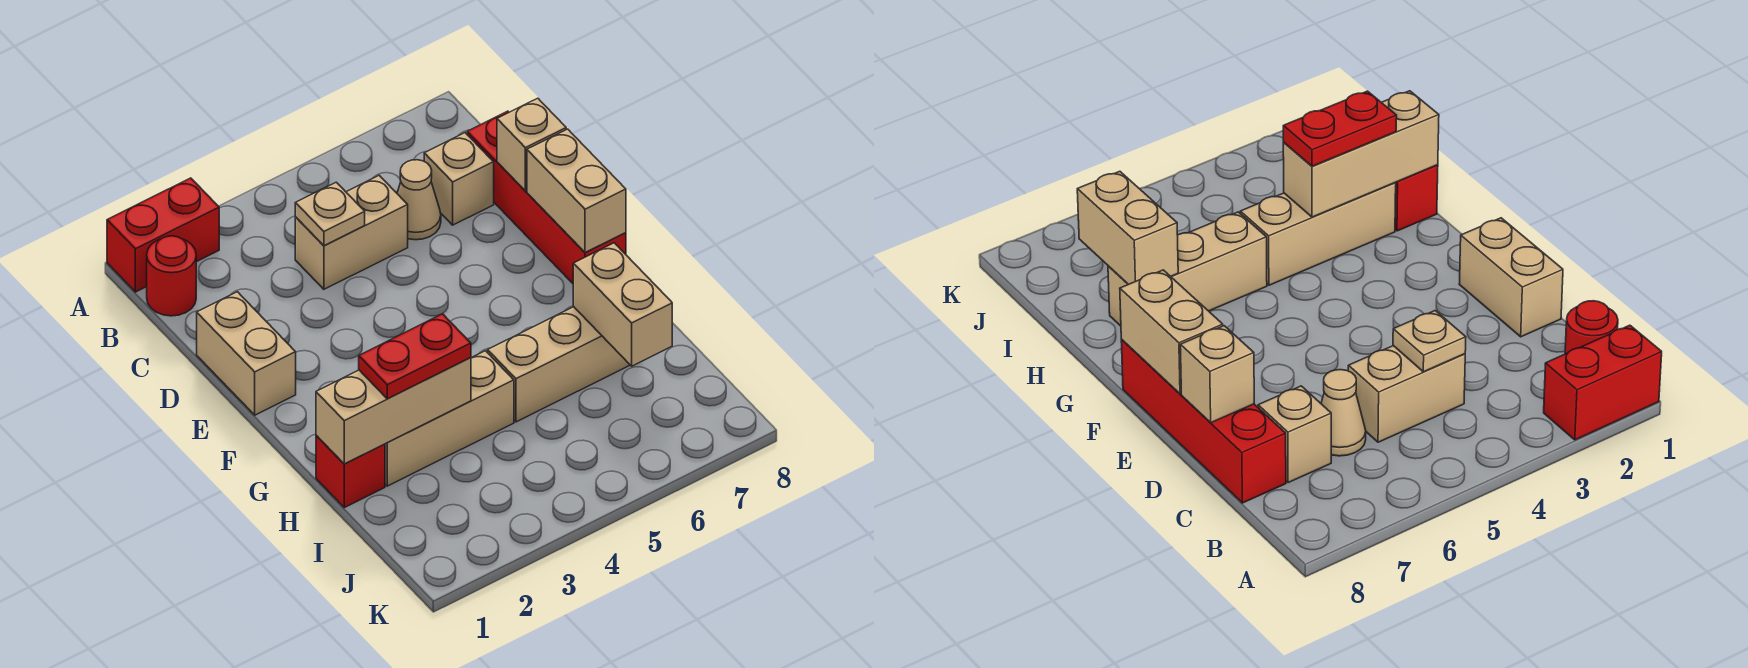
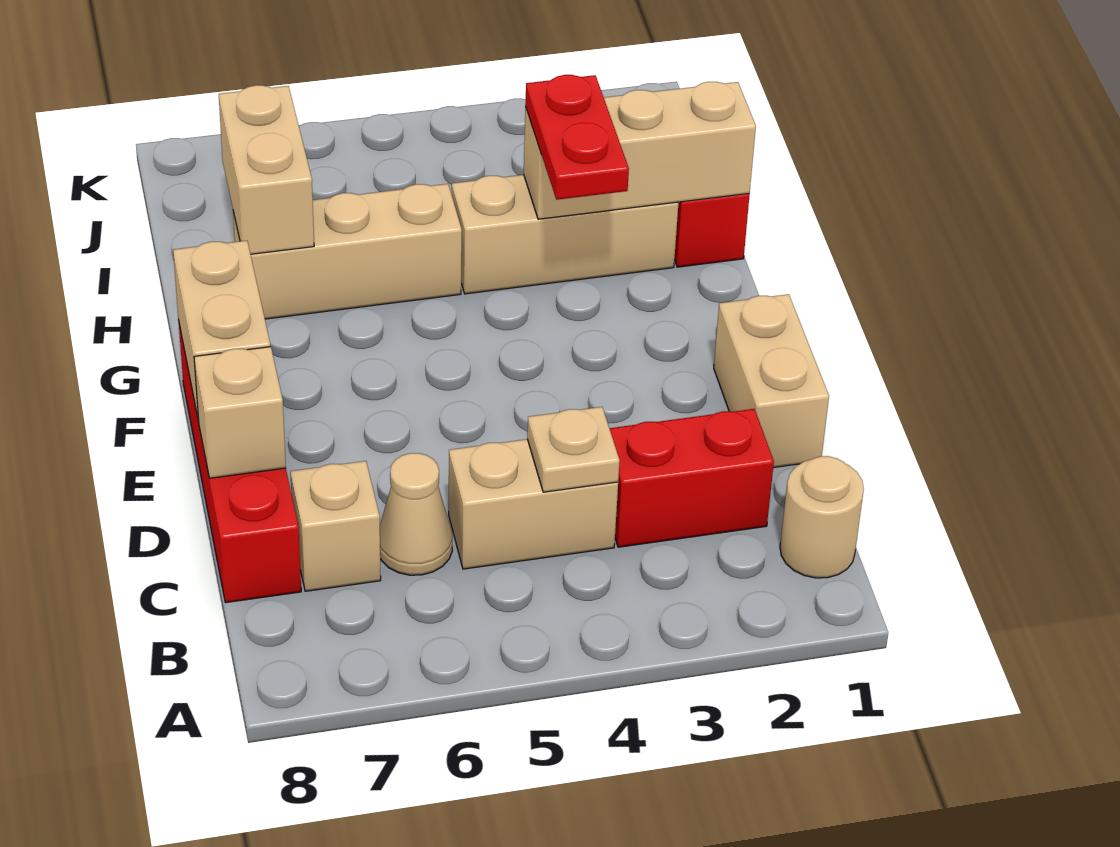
red 1x2 brick [107,178,219,292] -> red 1x2 brick moved to [609,409,774,547]
red 1x1 round brick [147,236,196,316] -> tan 1x1 round brick [780,456,864,578]
red 1x2 plate [359,314,471,399] -> red 1x2 plate turned to [525,75,629,200]

